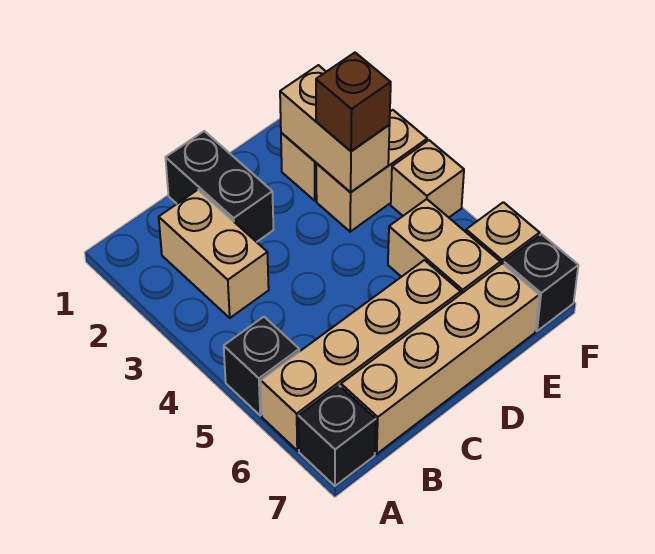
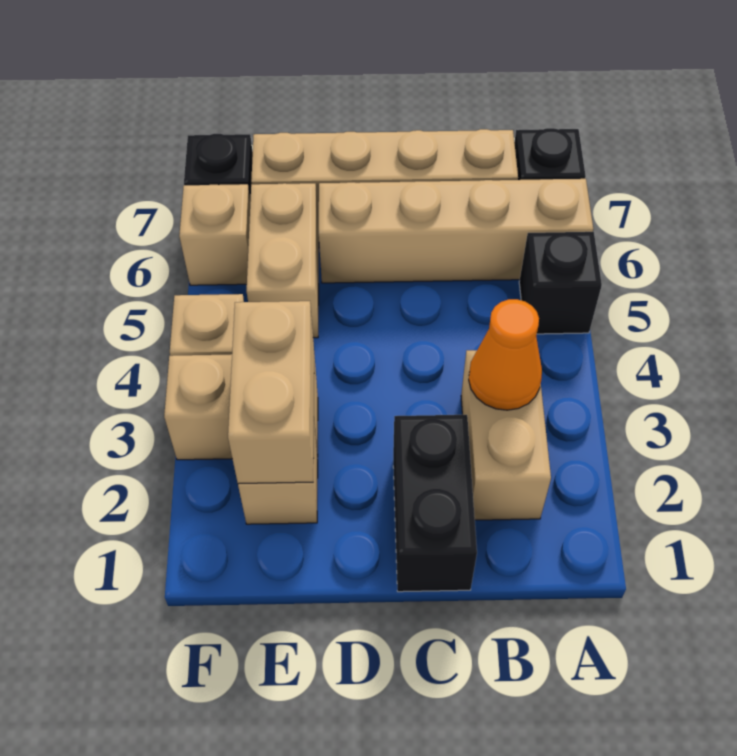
none -> orange 1x1 cone [469,299,542,410]
brown 1x1 brick [316,53,391,151] -> none

